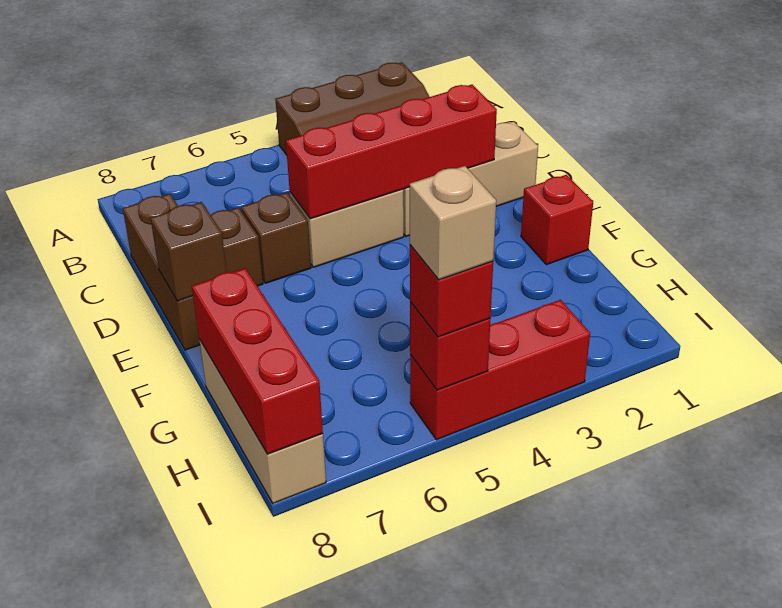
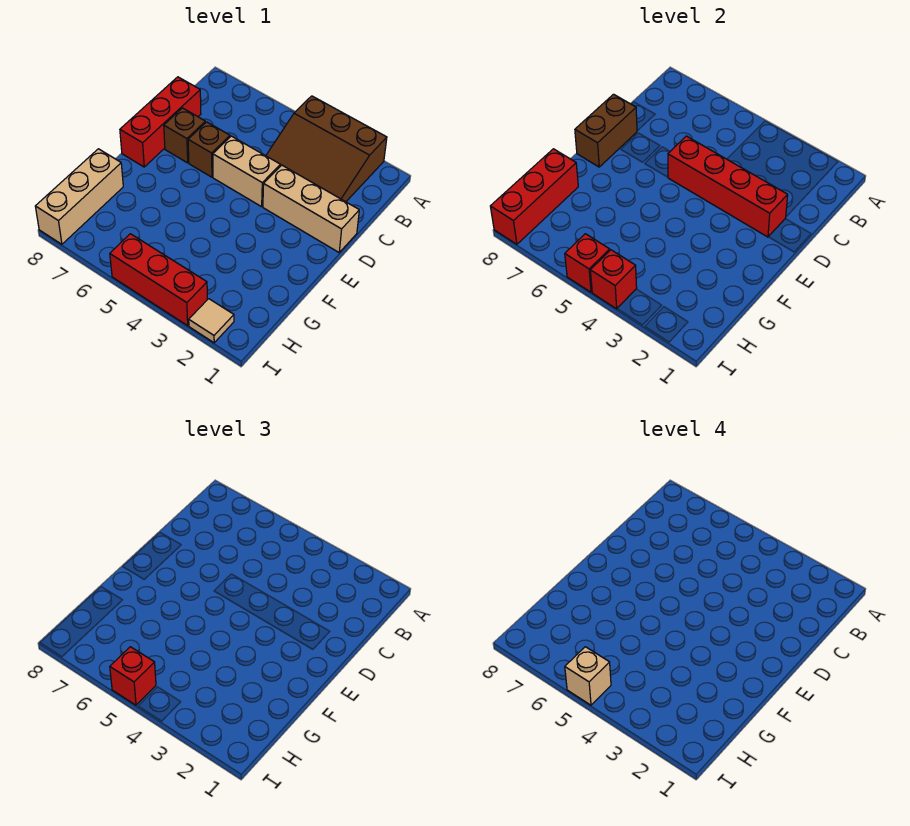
brown 1x3 brick [123,194,200,350] -> red 1x3 brick [120,77,201,167]
brown 1x1 brick [150,202,227,301] -> brown 1x2 brick [575,94,637,167]
red 1x1 brick [521,175,593,265] -> red 1x1 brick moved to [590,250,637,309]
none -> tan 1x1 tile [189,299,234,343]

